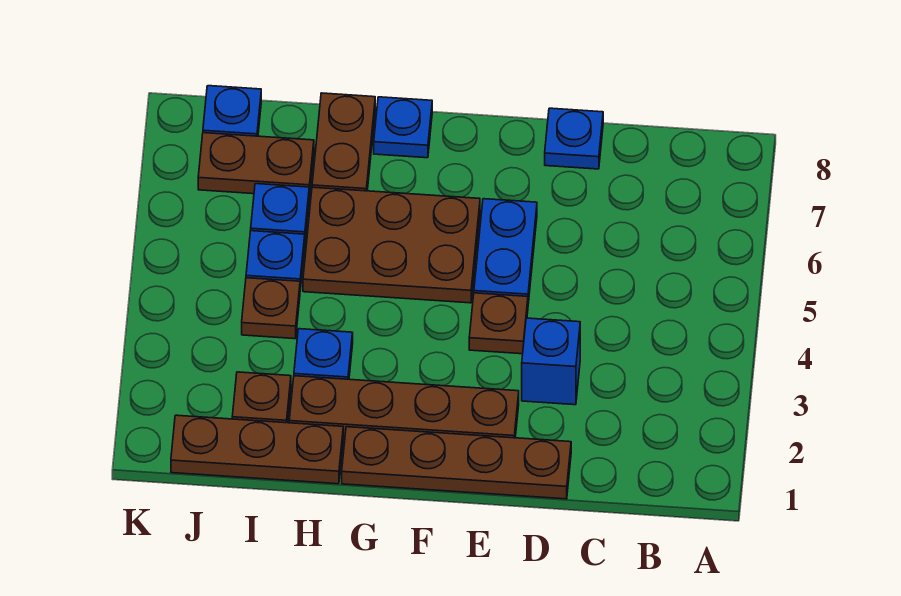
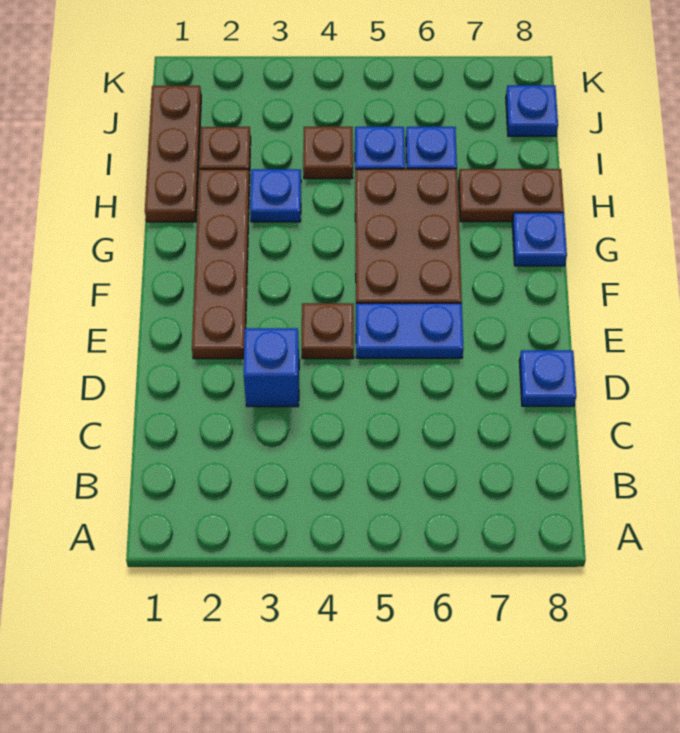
brown 1x4 plate [342,427,571,499] -> none
brown 1x2 plate [198,133,314,197] -> none

